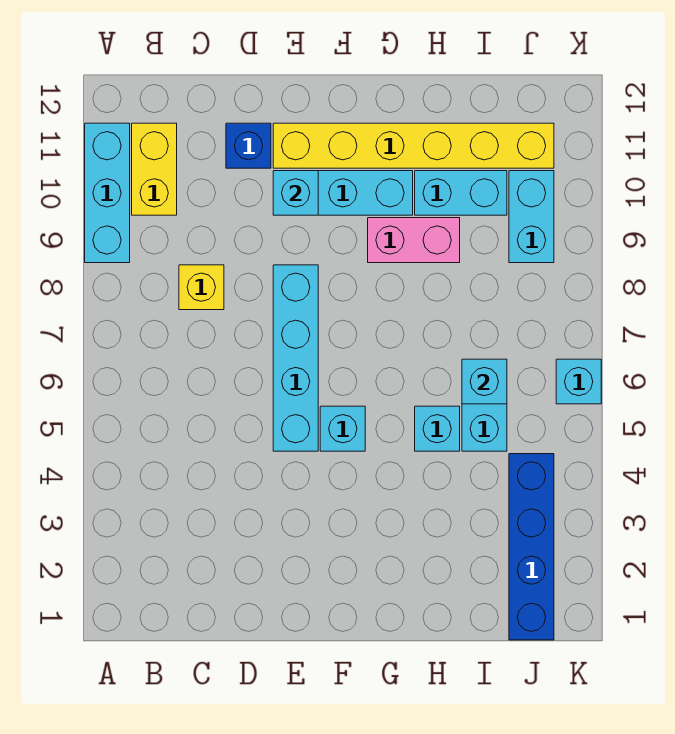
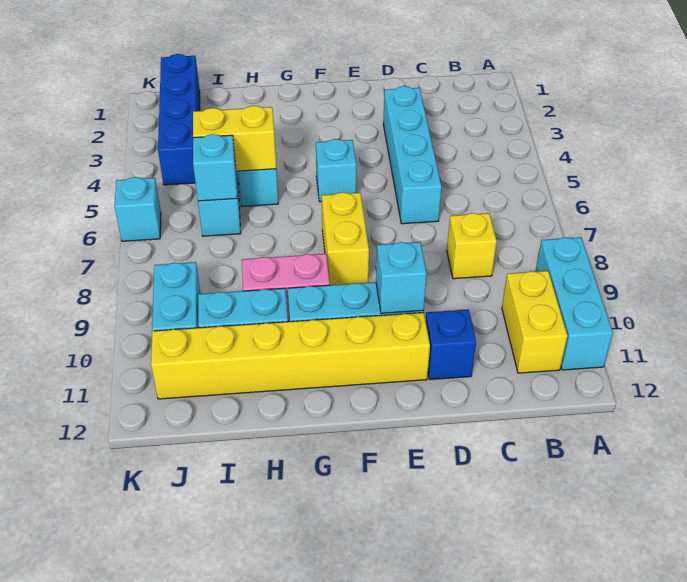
cyan 1x4 brick [273,265,318,451] -> cyan 1x4 brick moved to [383,86,442,224]
none -> yellow 1x2 brick [322,192,369,285]
none -> yellow 1x2 brick [193,106,276,171]

